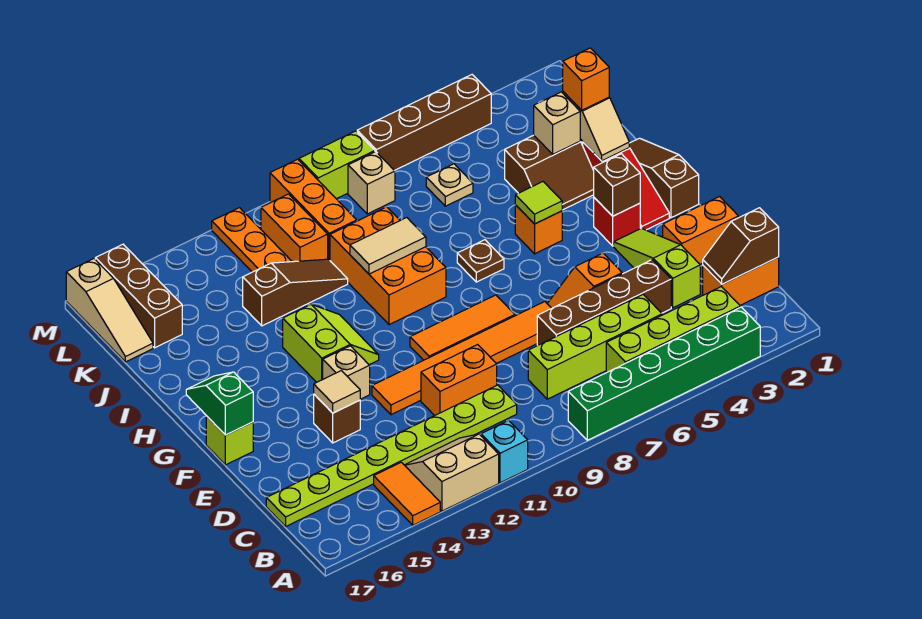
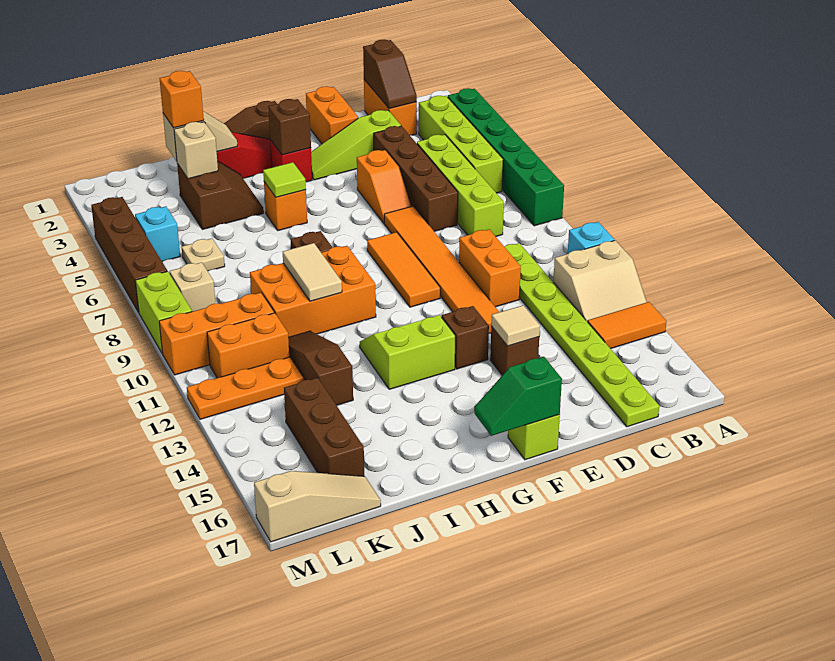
tan 2x2 slope [405,434,499,511] -> tan 2x2 slope turned to [553,240,646,322]
tan 1x1 brick [323,346,370,399] -> brown 1x1 brick [442,306,489,369]
brown 1x3 brick [95,244,182,348] -> brown 1x3 brick turned to [284,378,364,476]
none -> cyan 1x1 brick [135,206,180,262]

